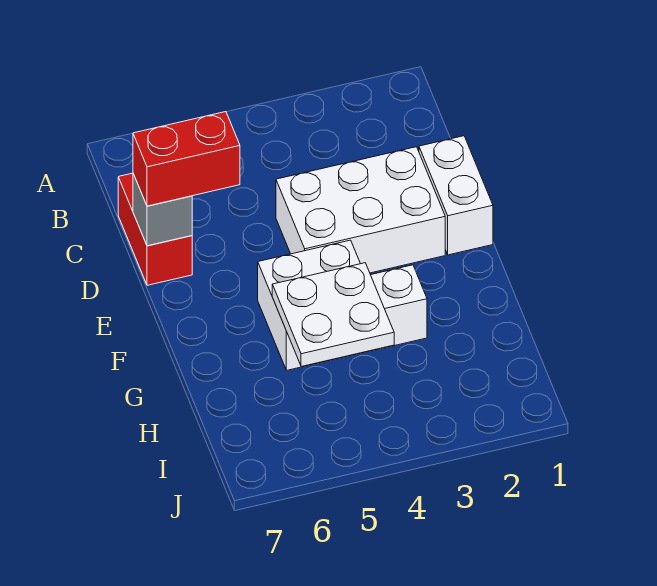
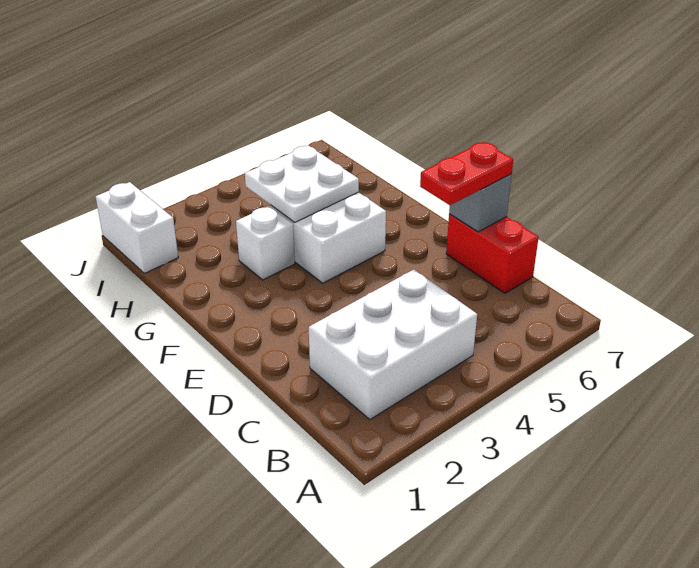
white 1x2 brick [419,136,493,255] -> white 1x2 brick moved to [96,182,178,273]
white 2x3 brick [276,147,445,273] -> white 2x3 brick moved to [309,270,477,420]
red 1x2 brick [133,112,240,206] -> red 1x2 plate [420,142,513,205]

